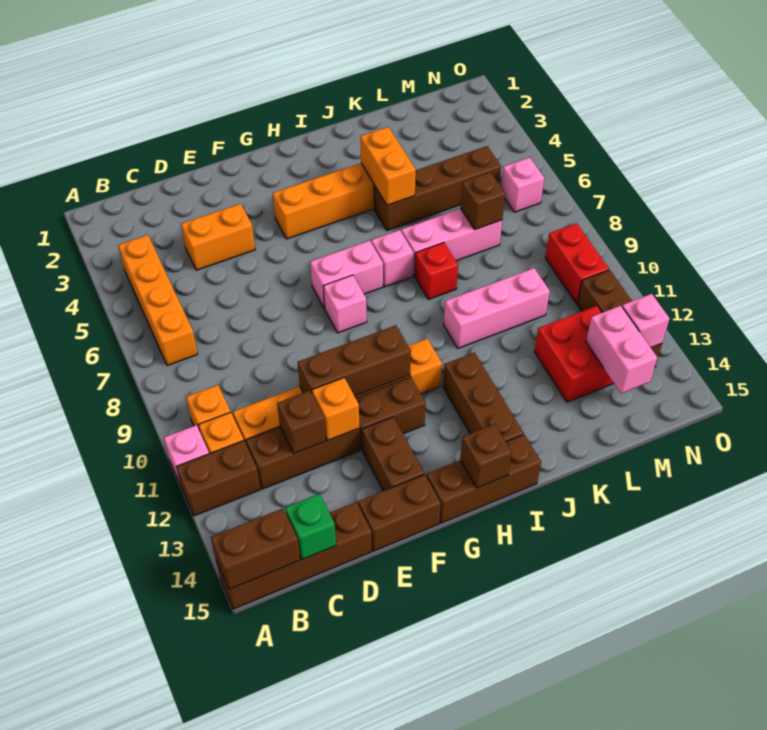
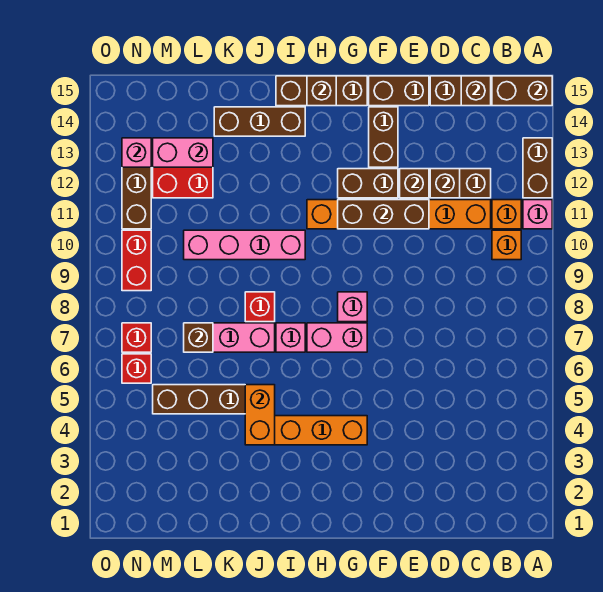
brown 1x2 brick [176,441,260,516] -> brown 1x2 brick turned to [523,138,552,198]
orange 1x4 brick [118,235,198,366] -> none
green 1x1 brick [285,494,336,559] -> brown 1x1 brick [461,76,491,106]
orange 1x2 brick [181,204,255,270] -> none
orange 1x1 brick [312,378,360,440] -> brown 1x1 brick [400,169,429,198]
brown 1x3 brick [443,353,524,442] -> brown 1x3 brick turned to [214,107,305,136]
pink 1x3 brick [444,268,550,348] -> pink 1x4 brick [184,230,305,260]
pink 1x2 brick [586,306,657,393] -> pink 1x2 brick turned to [153,138,213,167]
pink 1x1 brick [501,157,544,212] -> red 1x1 brick [122,354,151,383]
none -> red 1x1 brick [122,323,151,352]

